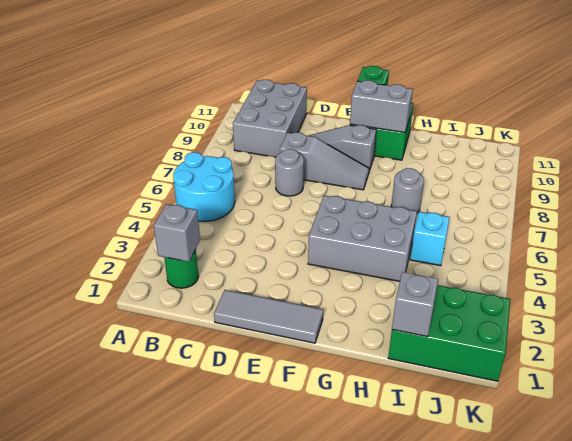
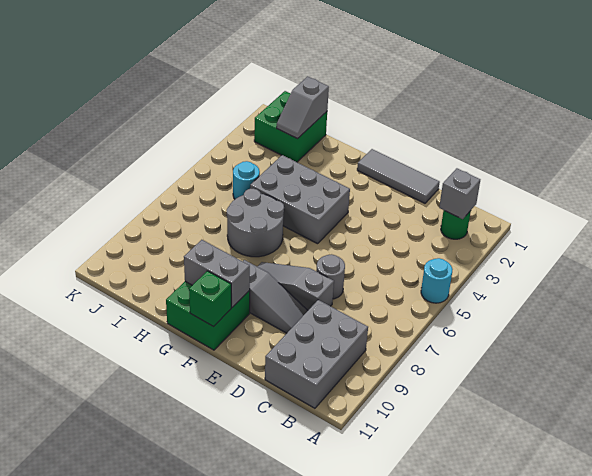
cyan 2x2 round brick [173,152,235,221] -> cyan 1x1 round brick [421,258,453,303]
grey 1x1 round brick [391,168,424,213] -> grey 2x2 round brick [227,189,284,257]
green 2x3 brick [388,285,511,381] -> green 2x2 brick [254,91,327,162]
cyan 1x1 brick [410,212,450,266] -> cyan 1x1 round brick [233,161,260,199]

